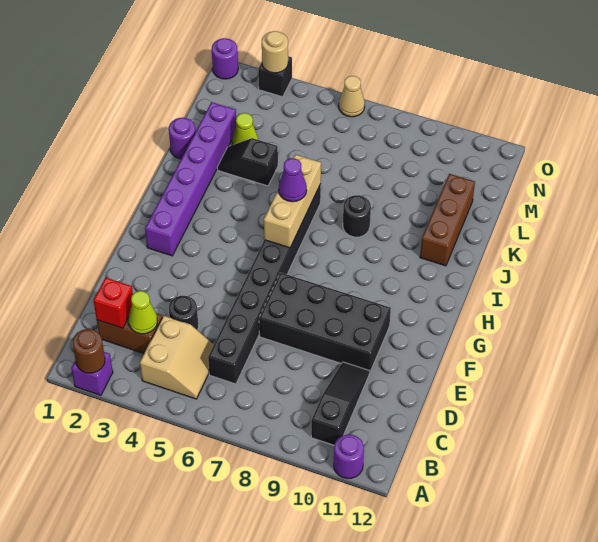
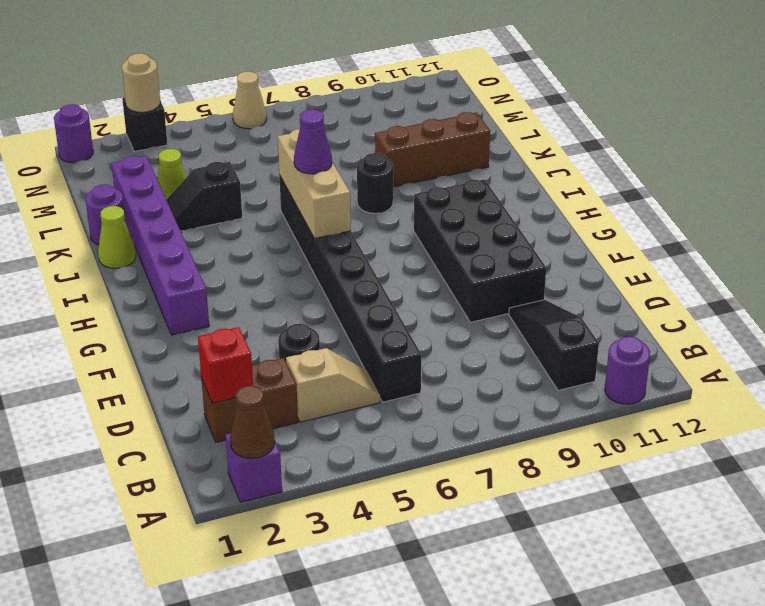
brown 1x1 round brick [73,329,105,373] -> brown 1x1 cone [230,386,275,459]
tan 2x2 slope [140,316,214,399] -> tan 1x2 slope [286,348,380,422]
lime 1x1 cone [128,291,157,334] -> lime 1x1 cone moved to [98,206,136,268]
black 2x4 brick [259,273,391,372] -> black 2x4 brick turned to [414,179,546,322]
brown 1x3 brick [420,174,475,266] -> brown 1x3 brick turned to [375,112,490,187]

